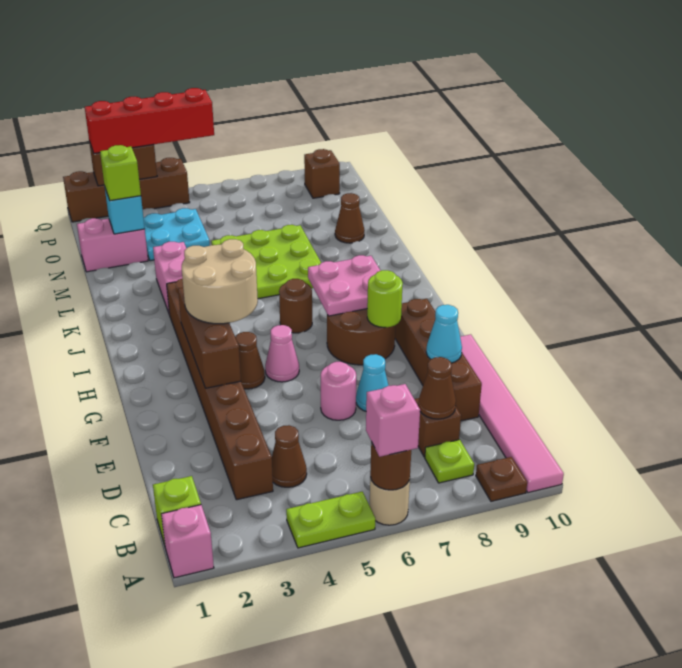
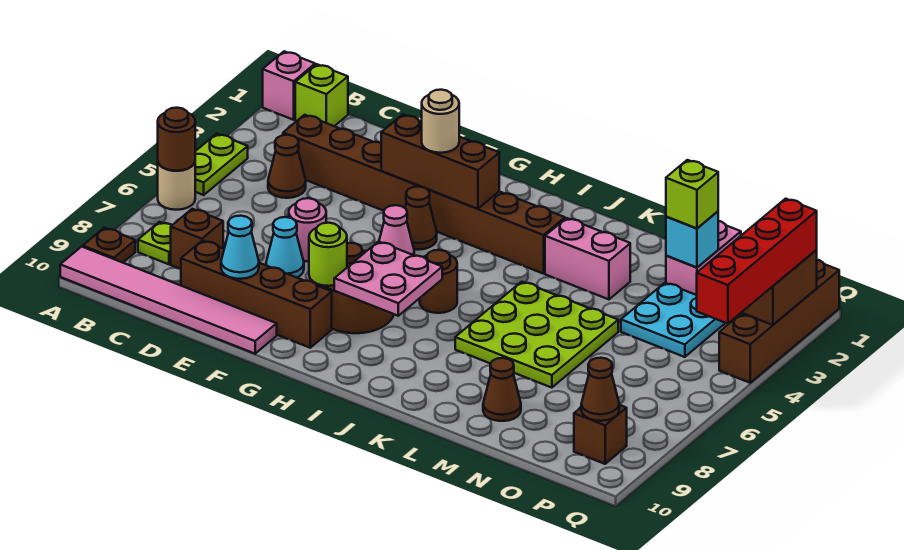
pink 1x1 brick [366,384,420,457] -> none
brown 1x1 cone [418,357,456,419] -> brown 1x1 cone moved to [581,358,619,421]
tan 2x2 round brick [182,239,258,324] -> tan 1x1 round brick [422,90,459,153]

